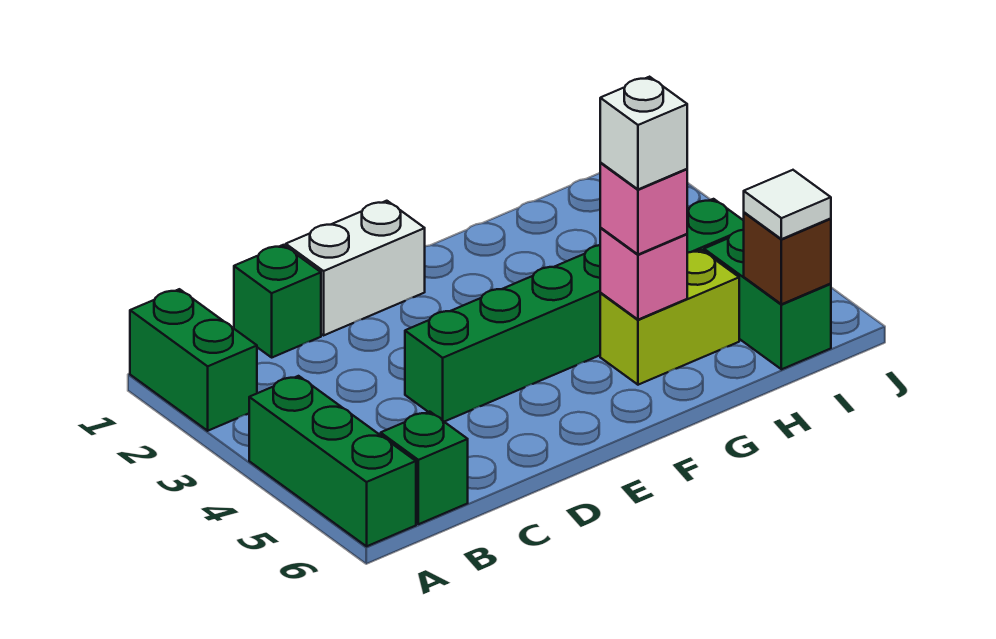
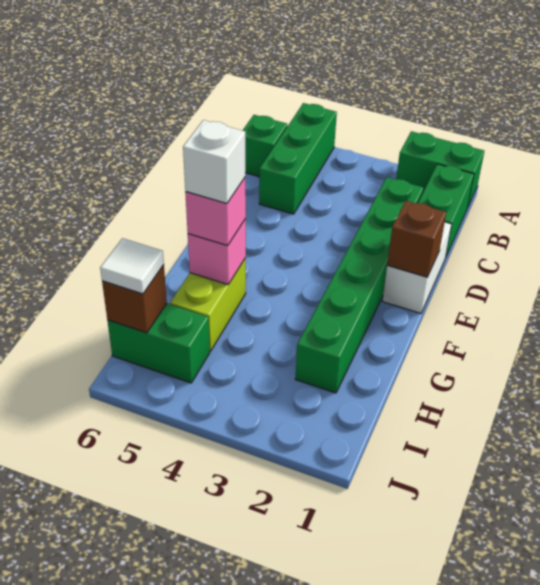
green 1x3 brick [249,376,416,546] -> green 1x3 brick turned to [259,103,337,214]
green 1x1 brick [234,245,321,357] -> green 1x2 brick [418,164,474,258]
green 1x6 brick [405,199,744,422] -> green 1x6 brick moved to [295,177,423,393]
none -> brown 1x1 brick [387,201,446,277]

